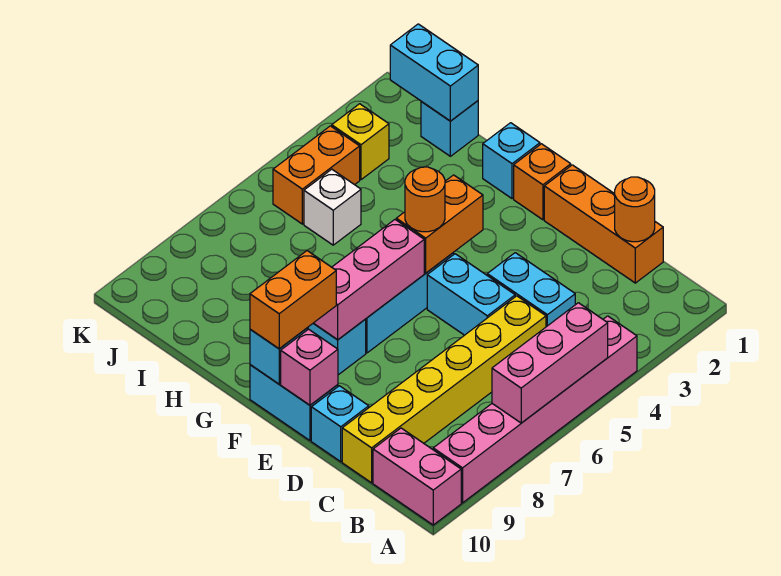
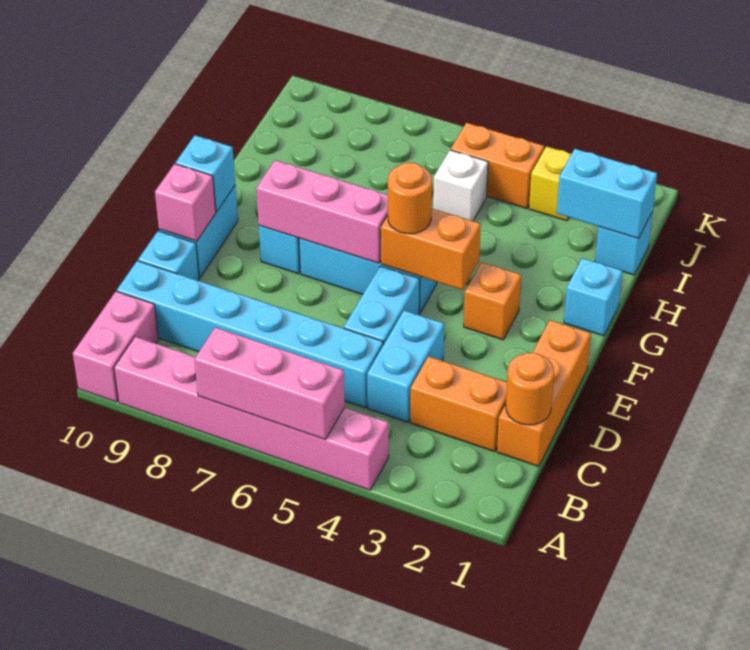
yellow 1x6 brick [342,296,546,483] -> cyan 1x6 brick [117,261,383,408]
orange 1x1 brick [514,144,571,220] -> orange 1x1 brick moved to [464,262,521,340]
orange 1x2 brick [250,251,336,349] -> orange 1x2 brick moved to [410,356,507,451]
cyan 1x2 brick [390,24,478,121] -> cyan 1x2 brick turned to [557,149,657,239]

